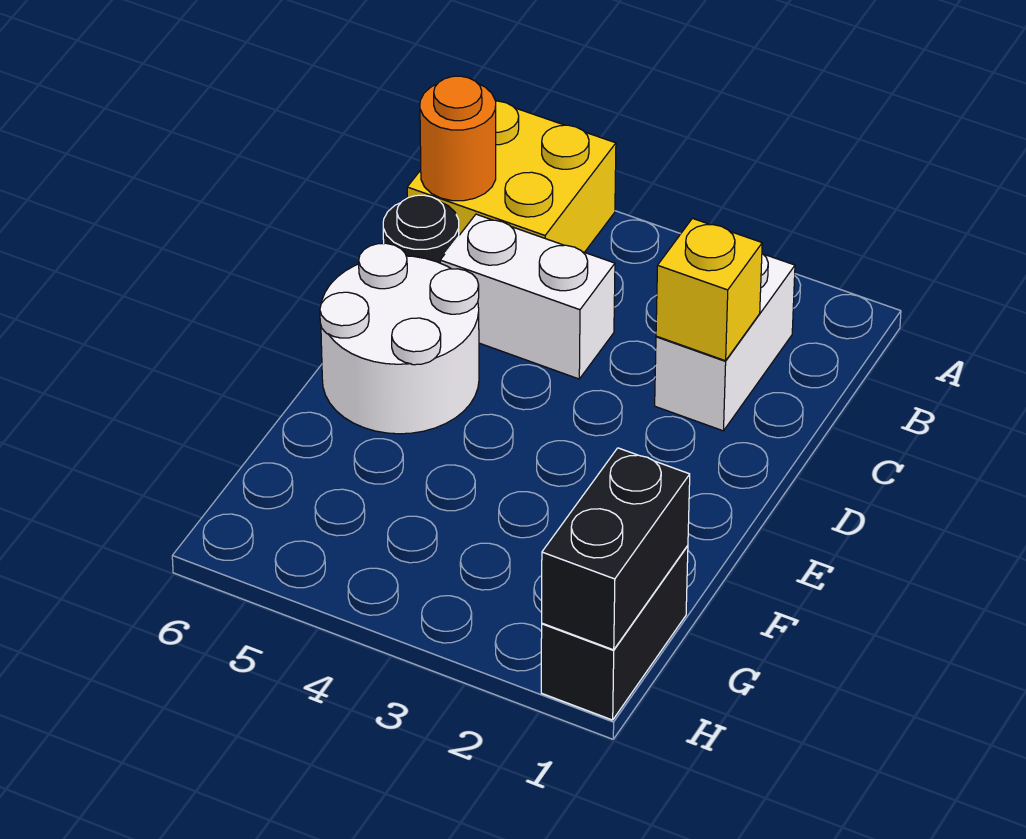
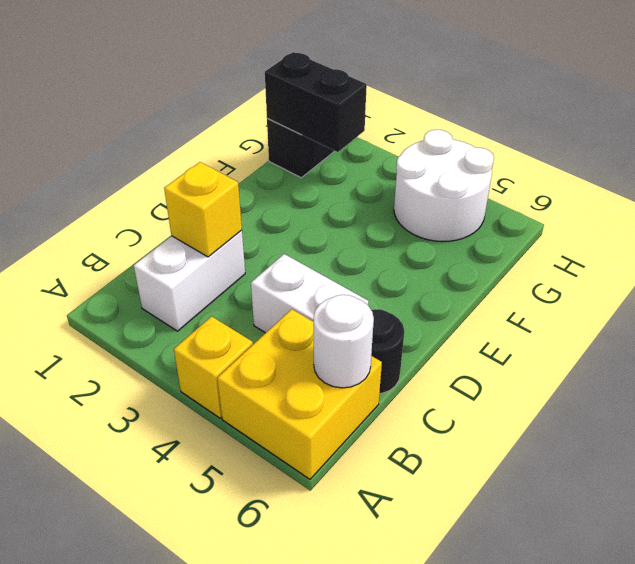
none -> yellow 1x1 brick [174,316,253,418]
orange 1x1 round brick [420,76,496,201] -> white 1x1 round brick [314,295,374,388]
white 2x2 round brick [320,243,479,434] -> white 2x2 round brick moved to [394,130,494,242]
black 1x2 brick [542,448,690,650] -> black 1x2 brick turned to [265,52,367,152]

